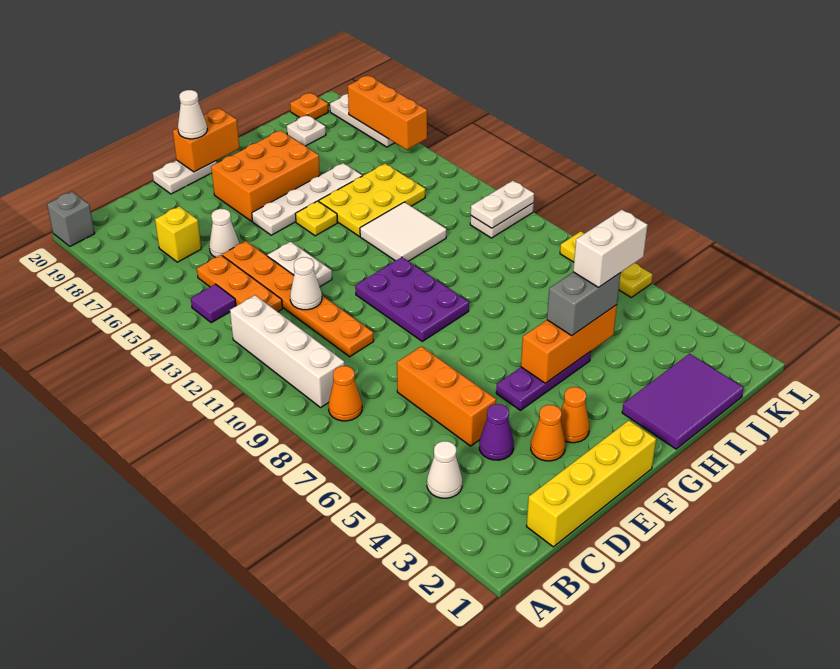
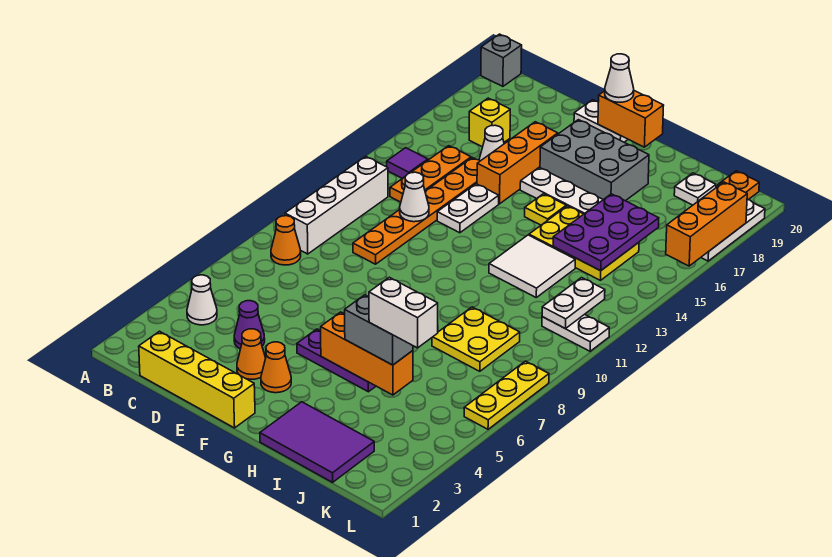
orange 1x3 brick [397,346,496,446] -> orange 1x3 brick moved to [477,122,558,204]
purple 2x3 plate [355,257,469,341] -> purple 2x3 plate moved to [553,194,659,271]
orange 2x3 brick [211,131,320,221] -> grey 2x3 brick [540,120,649,201]
none -> yellow 2x2 plate [432,307,520,371]
white 1x2 plate [471,181,534,228] -> white 1x2 plate turned to [542,278,605,329]

